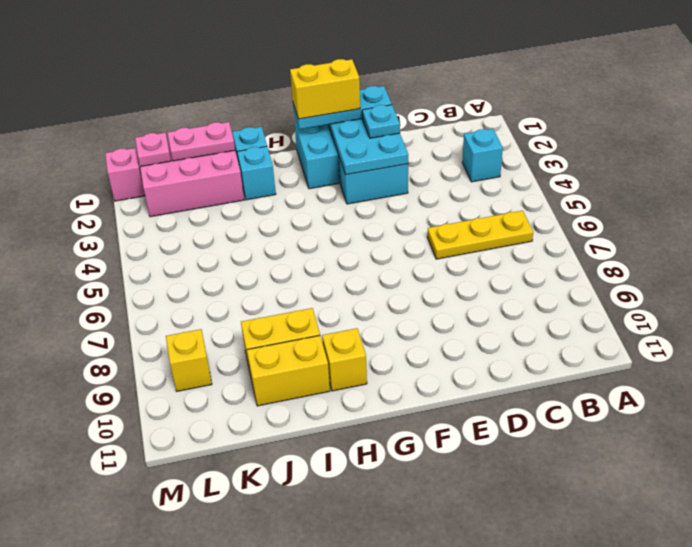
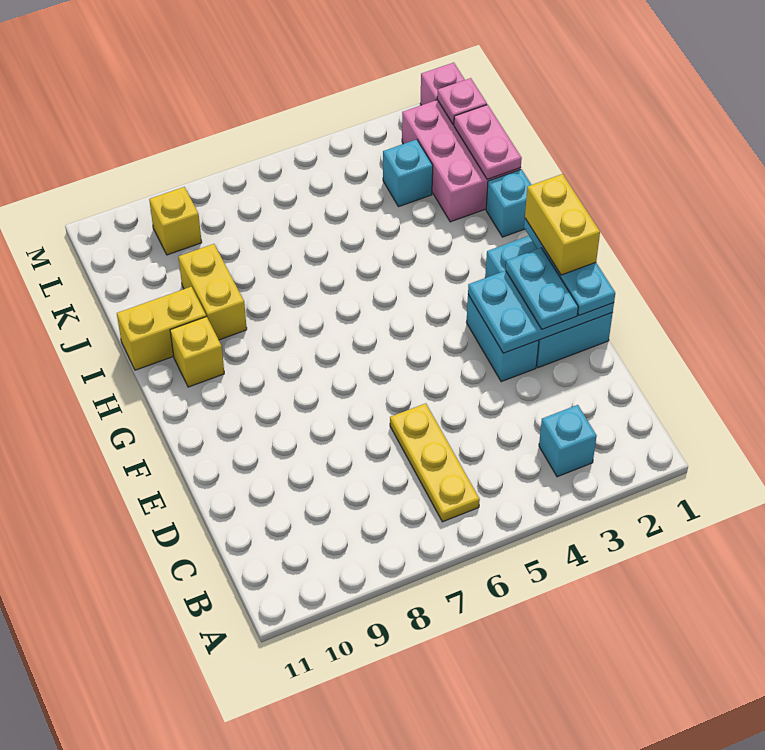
cyan 1x1 plate [362,105,400,138] -> cyan 1x2 plate [506,248,578,329]
cyan 1x1 brick [237,146,276,200] -> cyan 1x1 brick moved to [383,139,433,207]
yellow 1x2 brick [247,336,330,406] -> yellow 1x2 brick turned to [117,287,206,370]

